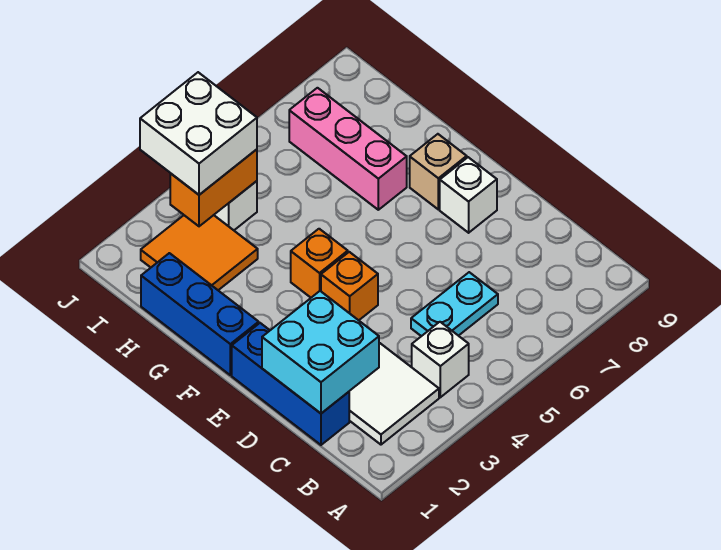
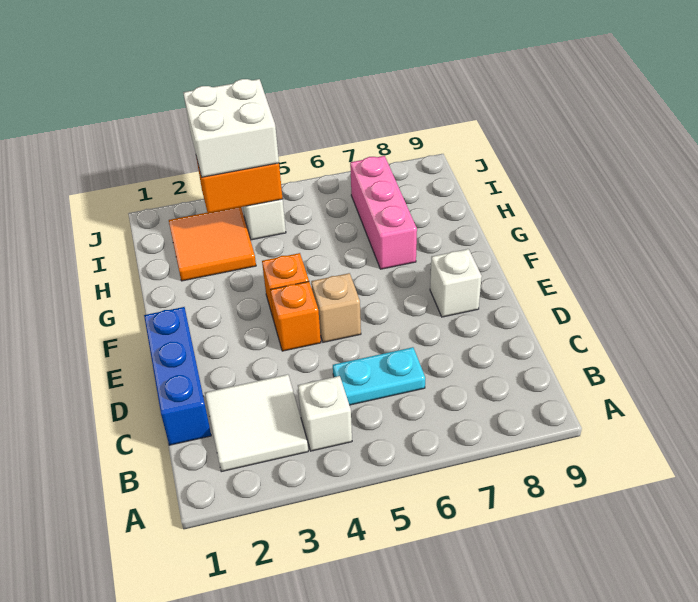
cyan 2x2 brick [262,291,379,413] -> none
blue 1x3 brick [141,253,259,375] -> none
tan 1x1 brick [410,134,467,209] -> tan 1x1 brick moved to [311,273,361,342]

